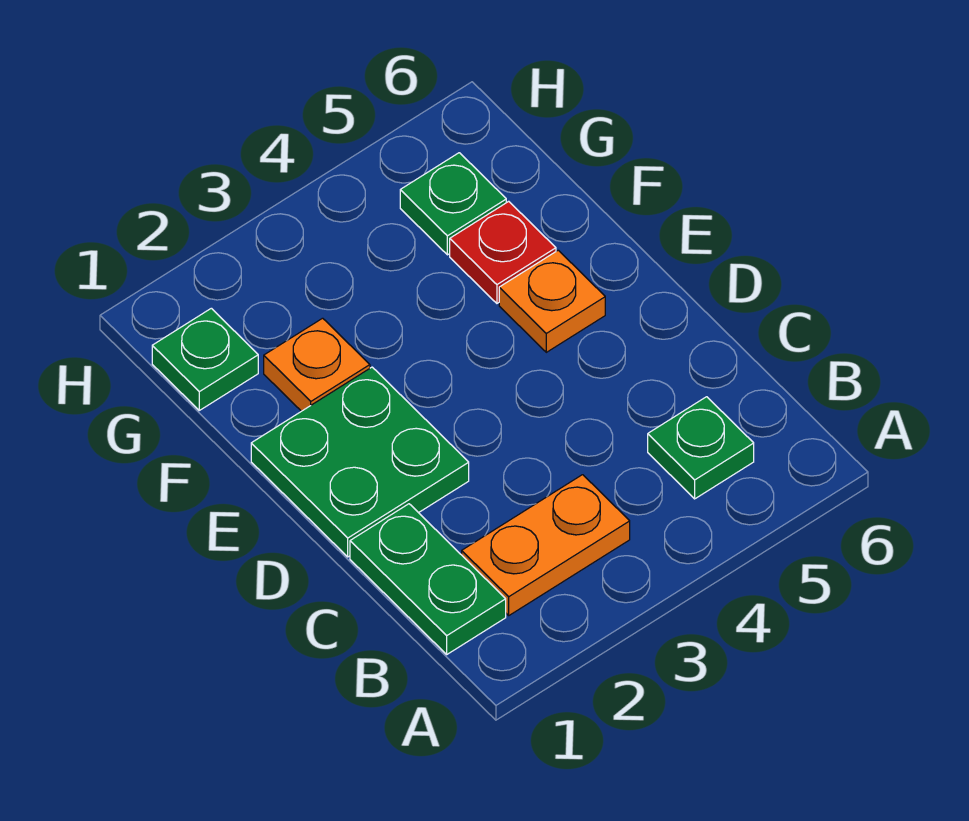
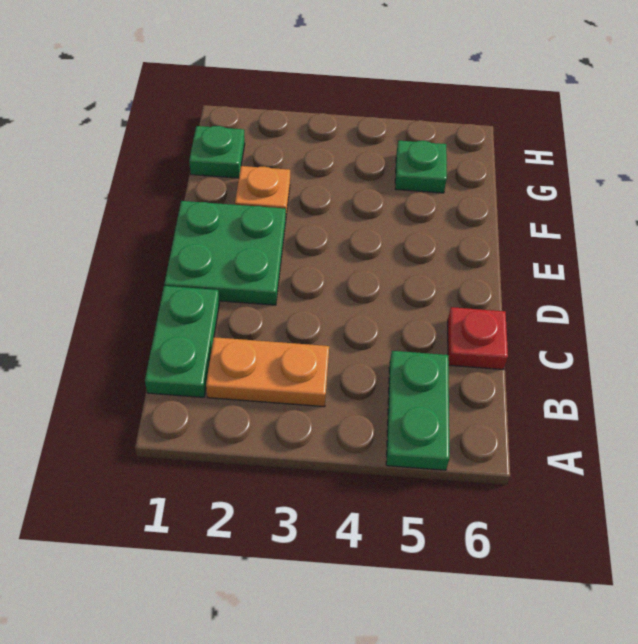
green 1x1 plate [648,397,754,499] -> green 1x2 plate [386,351,449,470]
orange 1x1 plate [499,250,605,352] -> none
red 1x1 plate [450,201,556,303] -> red 1x1 plate moved to [448,307,508,369]

